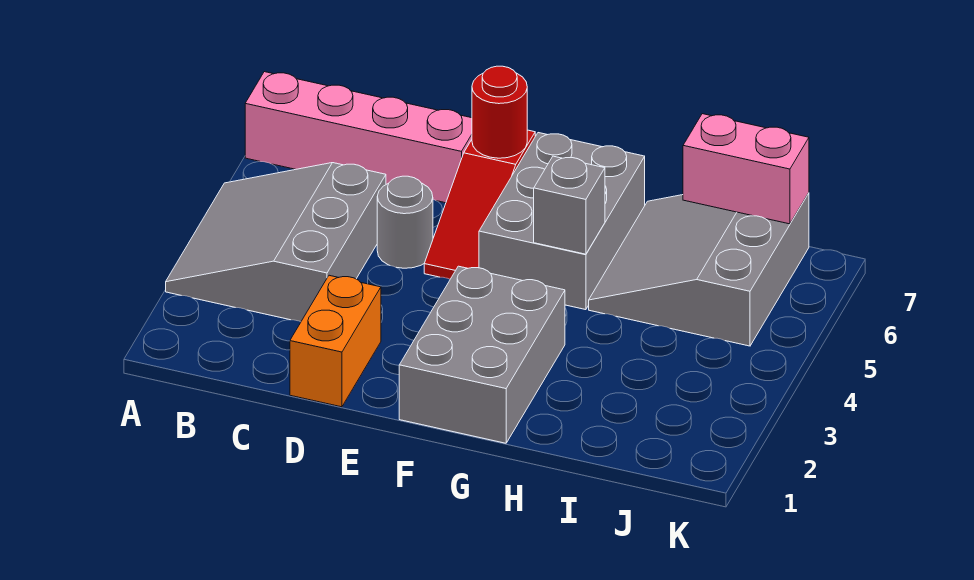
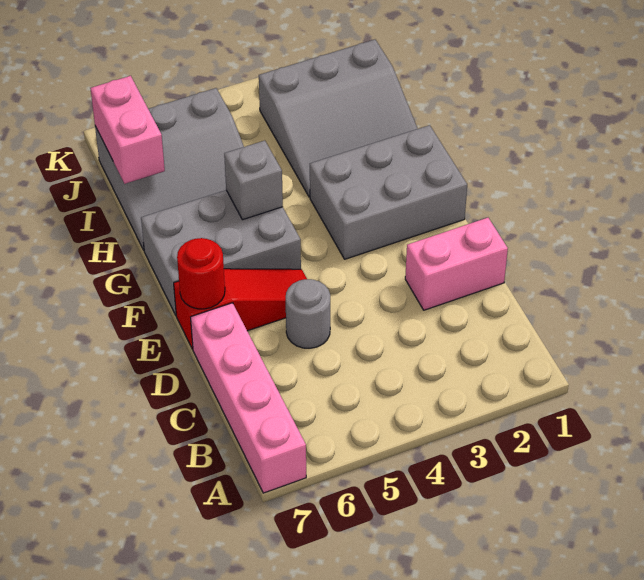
grey 3x3 slope [166,163,386,322] -> grey 3x3 slope moved to [259,40,418,197]
orange 1x2 brick [290,275,381,407] -> pink 1x2 brick [405,218,508,310]

